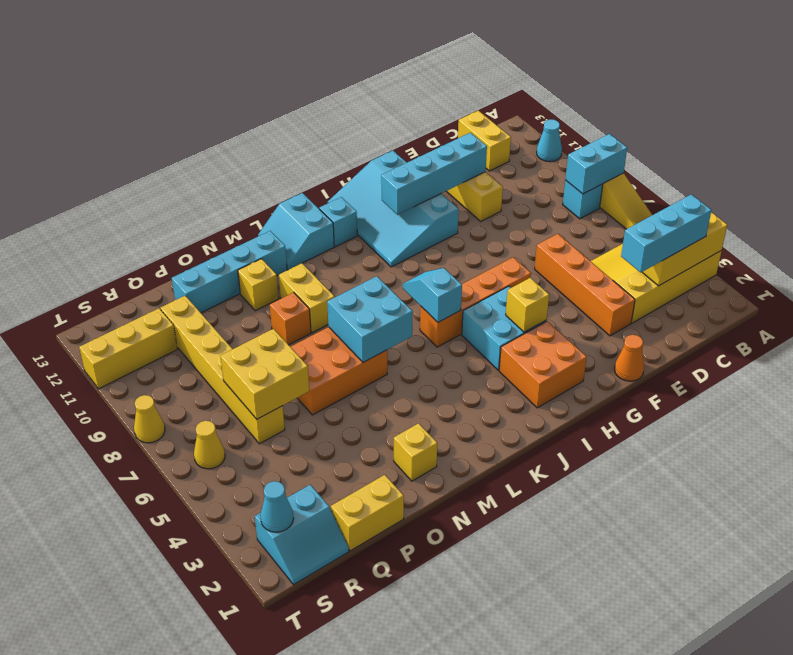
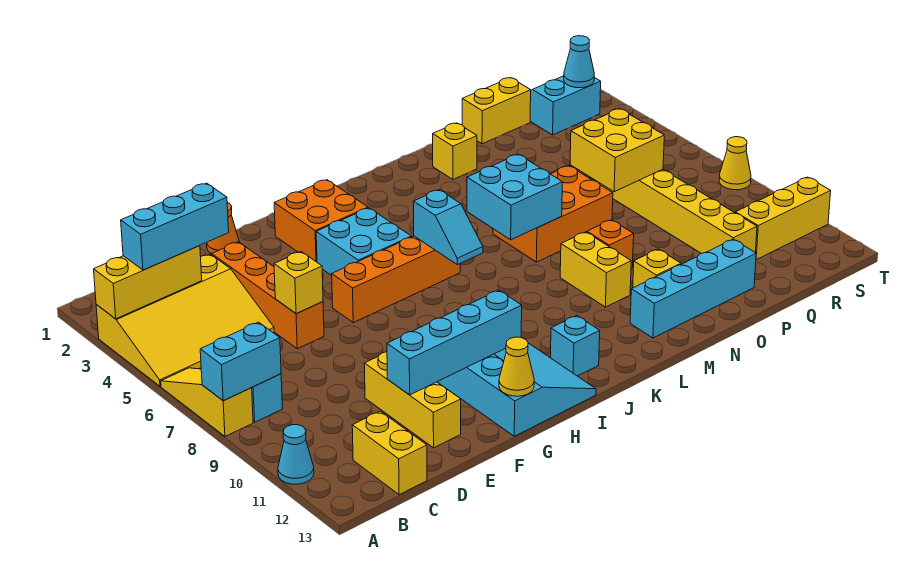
yellow 1x1 brick [506,278,549,332] -> yellow 1x1 brick moved to [274,252,323,314]
cyan 2x2 slope [258,193,334,270] -> none
yellow 1x1 cone [194,421,225,469] -> yellow 1x1 cone moved to [499,337,534,396]

